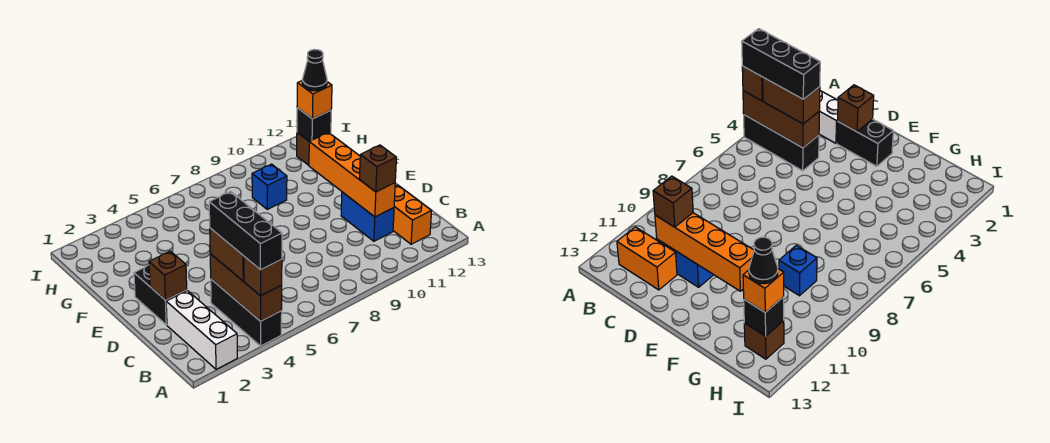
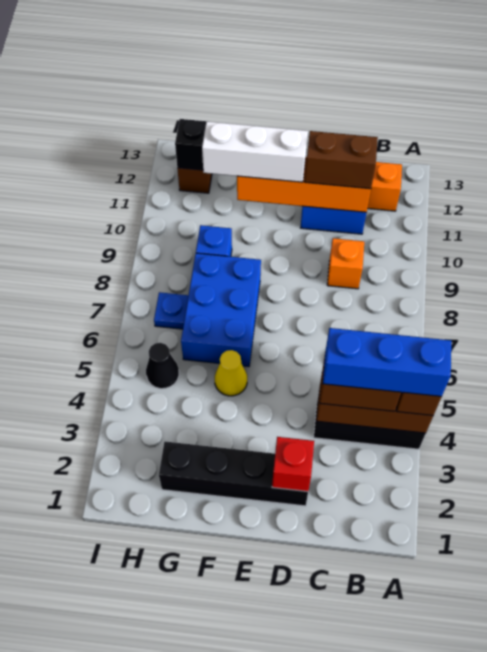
white 1x3 brick [166,291,237,369] -> white 1x3 brick moved to [202,121,308,182]
black 1x3 brick [209,192,282,270] -> blue 1x3 brick [323,328,451,397]
brown 1x1 brick [360,145,396,192] -> brown 1x2 brick [305,131,378,189]
black 1x2 brick [134,265,187,325] -> black 1x4 brick [159,441,308,506]
brown 1x1 brick [149,251,187,300] -> red 1x1 brick [272,437,314,492]
none -> yellow 1x1 cone [215,350,247,396]
none -> blue 2x3 brick [181,253,261,367]
none -> blue 1x1 plate [154,292,188,329]
orange 1x1 brick [297,81,332,119] -> orange 1x1 brick moved to [327,238,364,289]
black 1x1 cone [302,50,327,91] -> black 1x1 cone moved to [146,343,179,389]

